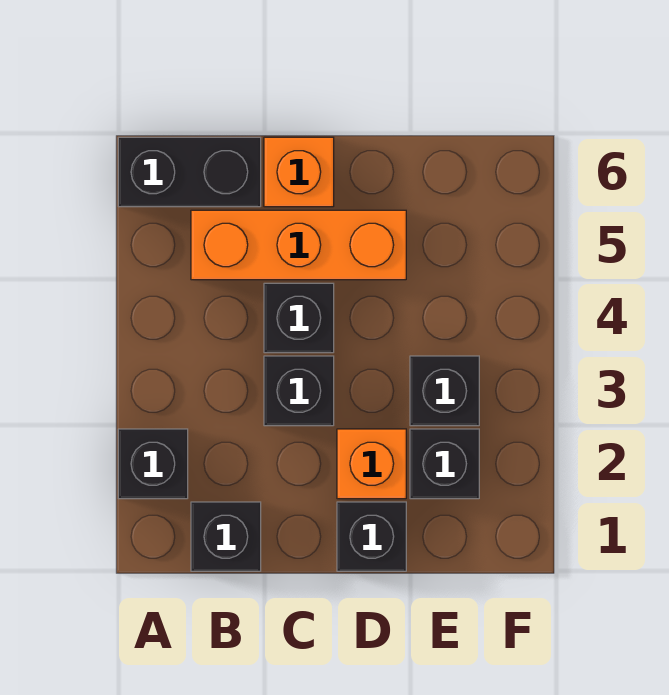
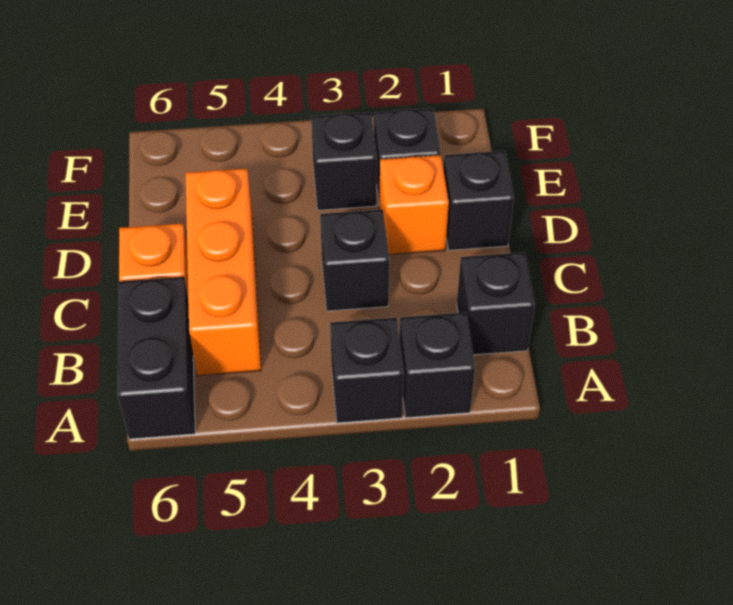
black 1x1 brick [264,283,334,353] -> black 1x1 brick moved to [330,318,404,423]

